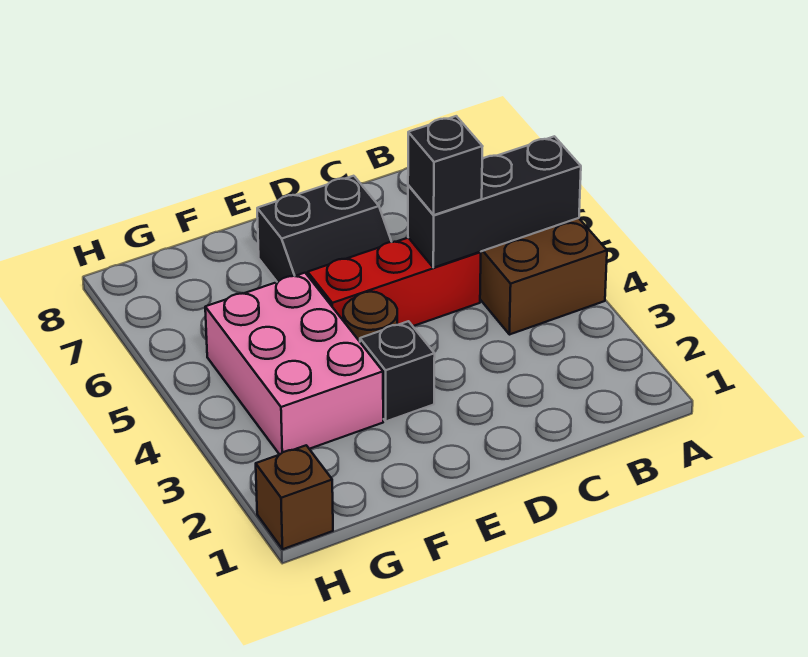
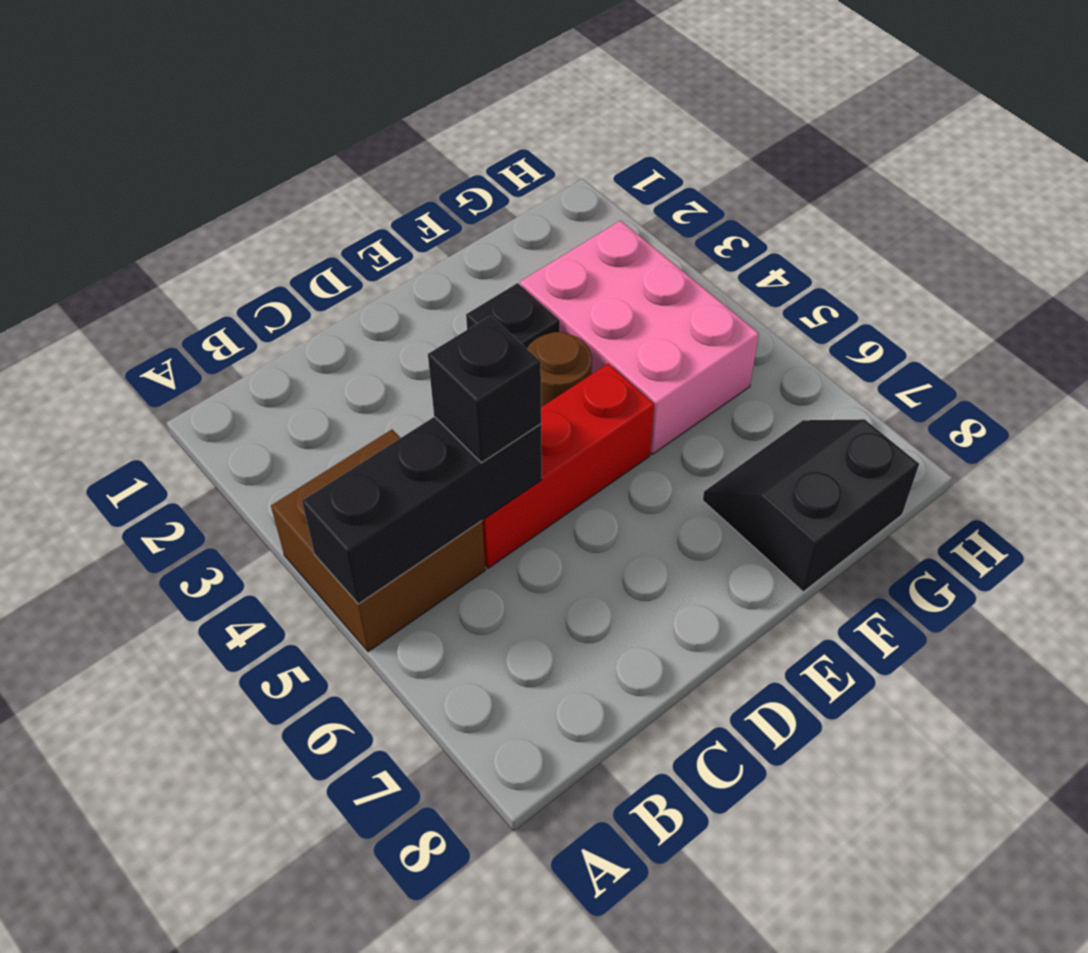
black 2x2 slope [257,176,391,282] -> black 2x2 slope moved to [703,419,919,592]
brown 1x1 brick [256,445,333,549] -> none

